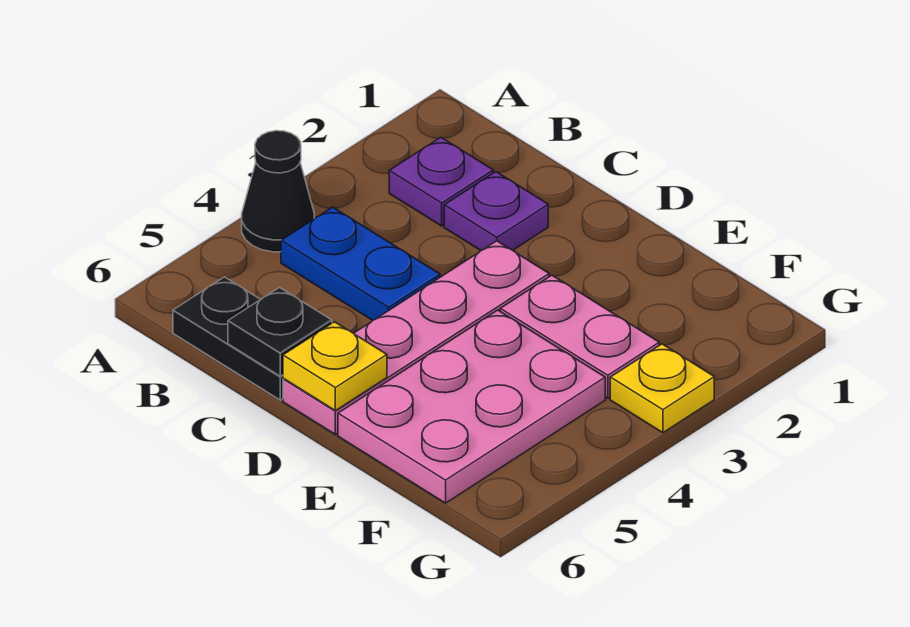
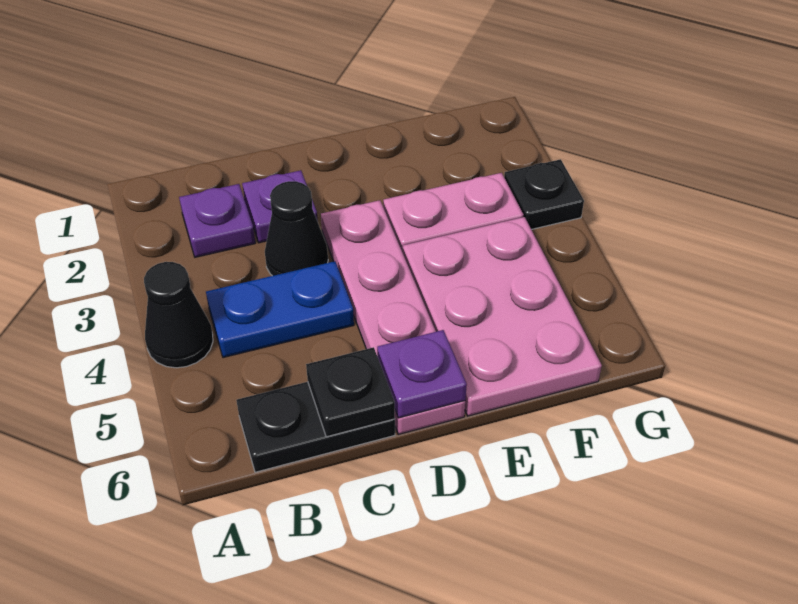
none -> black 1x1 cone [265,181,328,276]
yellow 1x1 plate [283,322,387,411] -> purple 1x1 plate [377,330,467,418]
yellow 1x1 plate [610,344,714,433] -> black 1x1 plate [504,159,584,229]

